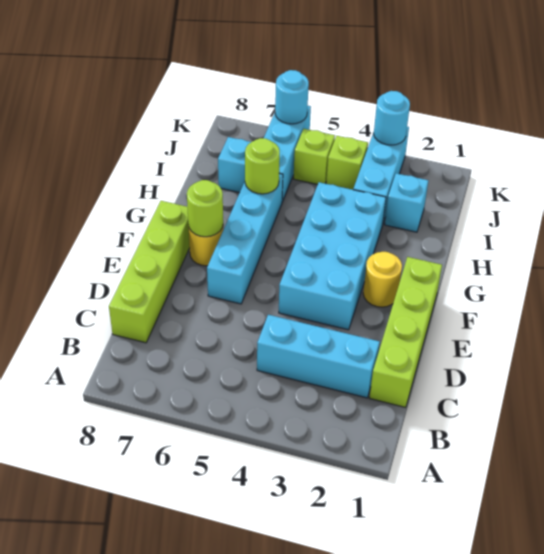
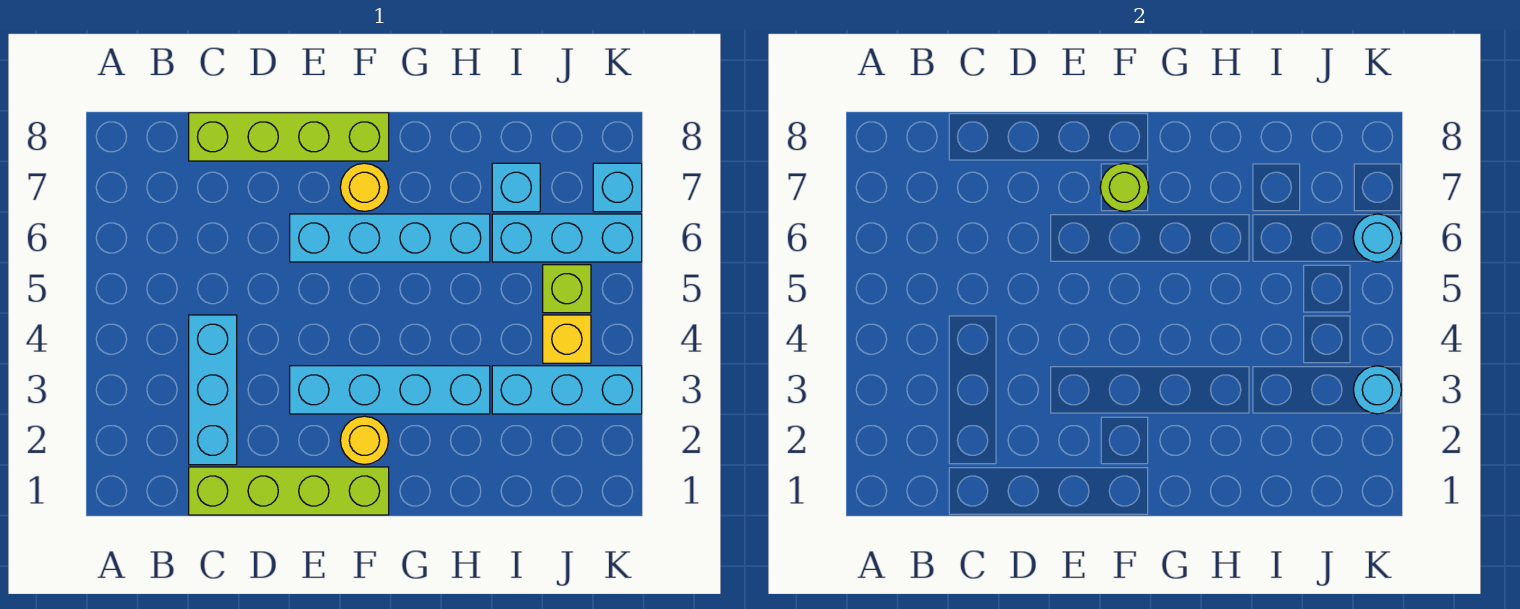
cyan 2x4 brick [279,182,386,330] -> cyan 1x4 brick [290,366,490,414]
lime 1x1 round brick [245,138,280,194] -> none
cyan 1x1 brick [385,173,428,232] -> cyan 1x1 brick moved to [593,163,642,212]
lime 1x1 brick [326,136,368,190] -> yellow 1x1 brick [543,315,591,363]

